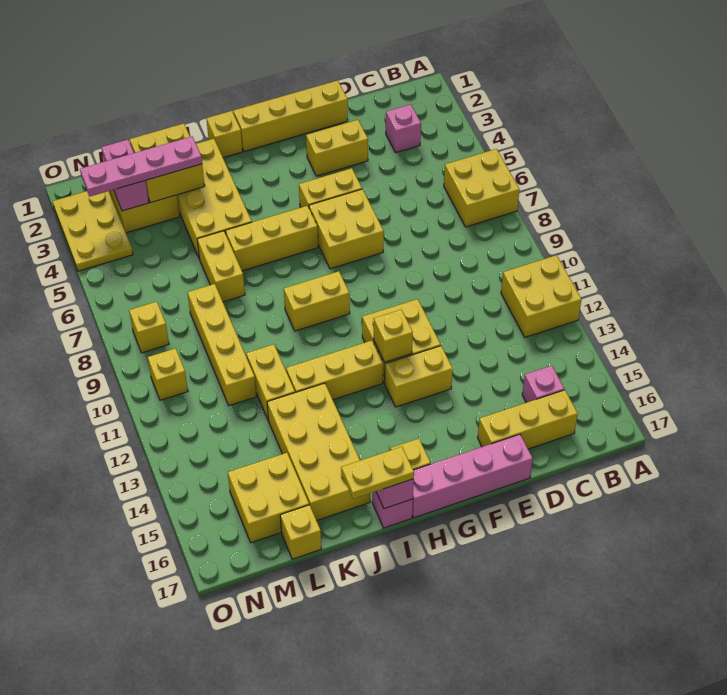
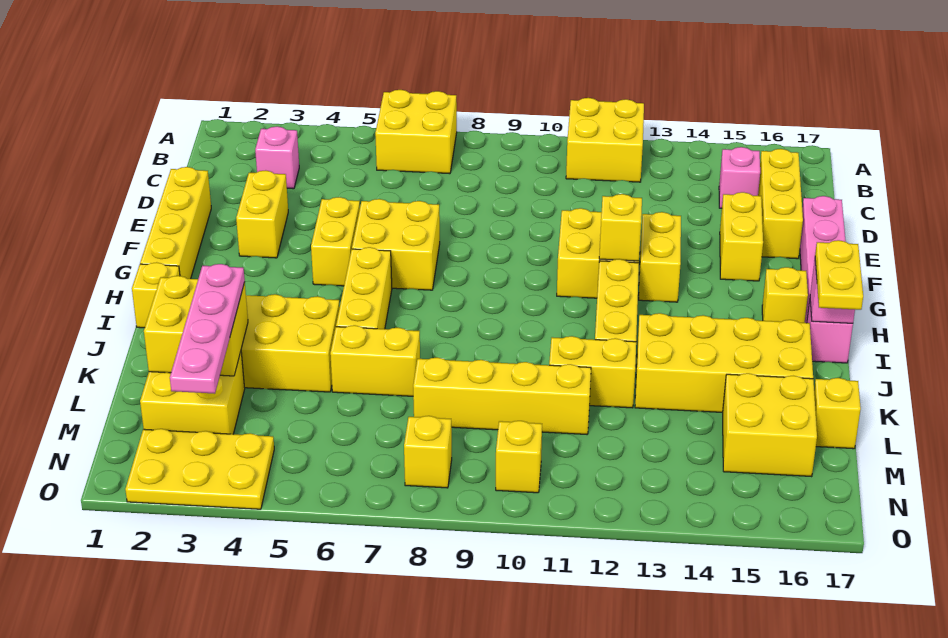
yellow 1x2 brick [284,271,350,331] -> yellow 1x2 brick moved to [720,192,763,281]
pink 1x2 brick [101,140,149,211] -> none

